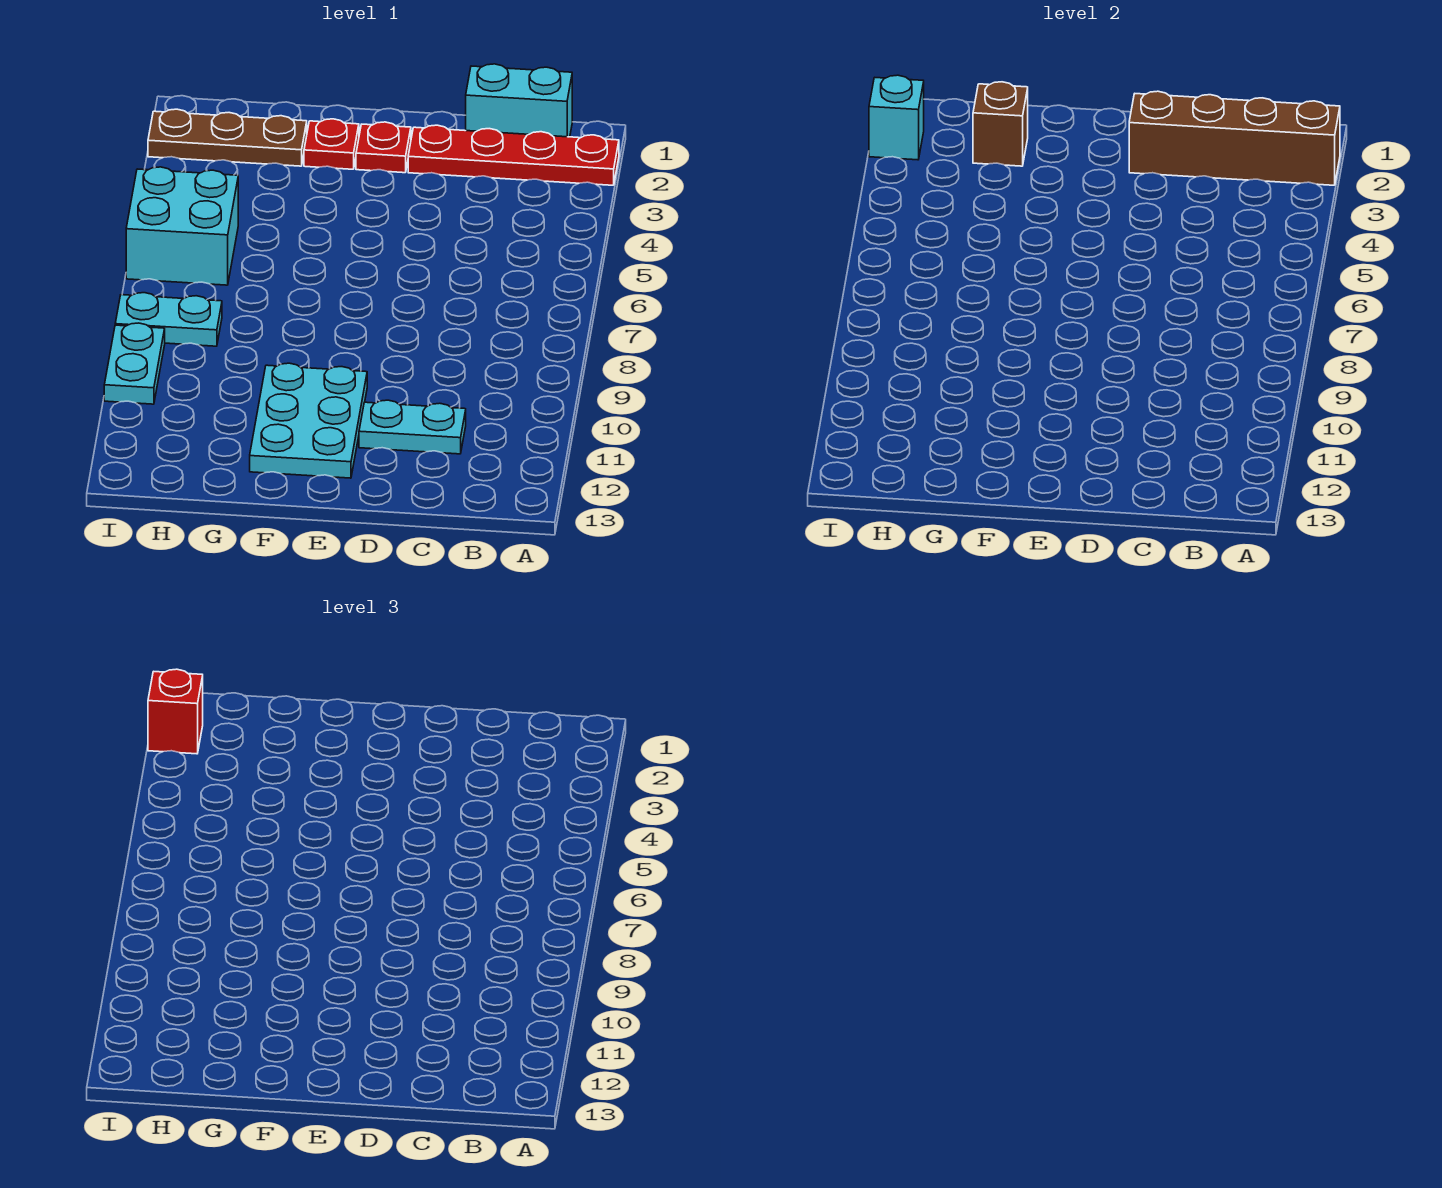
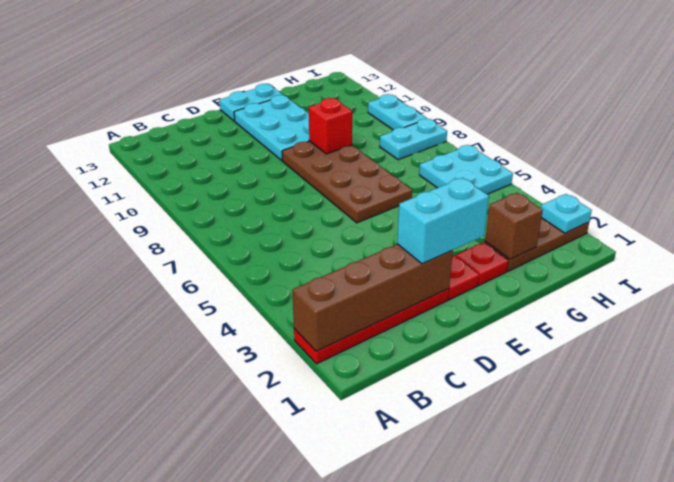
cyan 1x2 brick [466,64,572,137] -> cyan 1x2 brick moved to [397,178,489,264]
cyan 1x2 plate [359,400,466,454] -> cyan 1x2 plate moved to [220,84,283,121]
none -> brown 2x4 plate [282,141,412,223]
cyan 2x2 brick [126,167,238,285] -> cyan 2x2 plate [419,145,513,194]
cyan 1x1 brick [869,75,924,160] -> cyan 1x1 plate [541,194,592,233]
red 1x1 brick [148,669,203,754] -> red 1x1 brick moved to [309,98,352,154]

